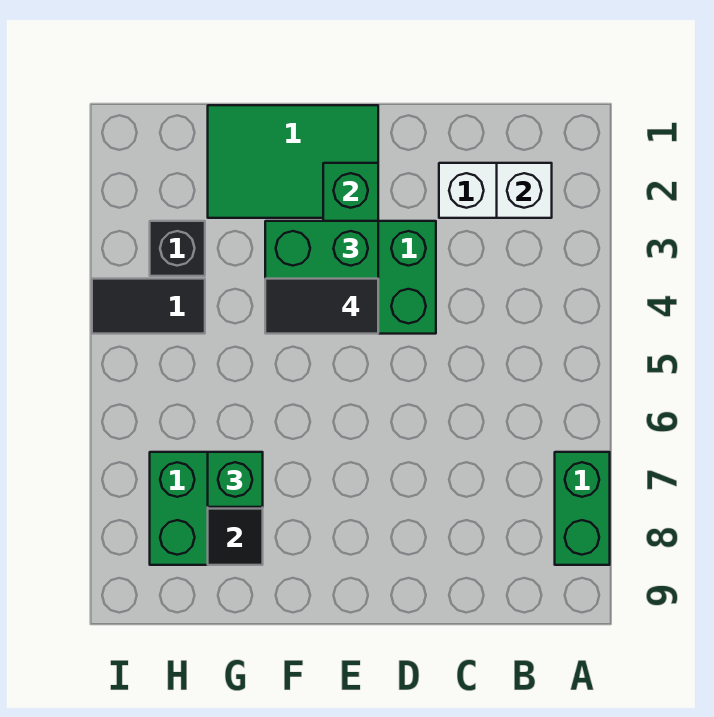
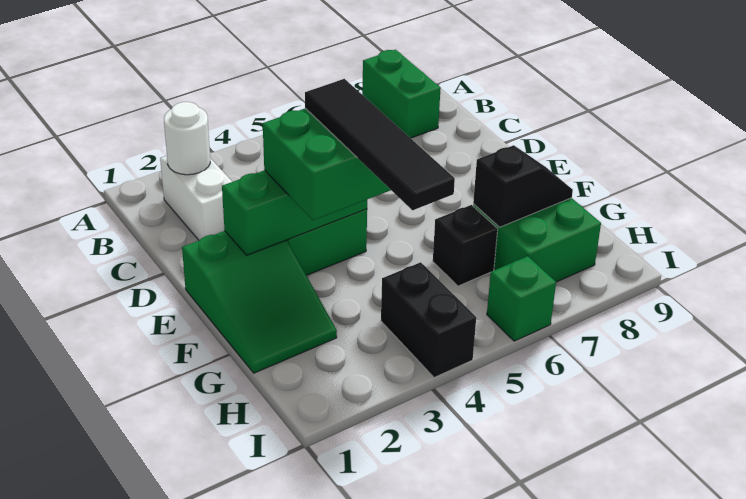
green 1x2 brick [555,452,610,565] -> green 1x2 brick turned to [362,50,441,138]
white 1x1 brick [497,163,552,218] -> white 1x1 round brick [164,102,210,175]
green 2x3 tile [208,105,378,218] -> green 2x3 slope [182,231,337,373]
black 1x2 tile [265,279,378,334] -> black 1x4 tile [305,79,455,210]
green 1x1 brick [208,452,263,507] -> green 1x1 brick moved to [487,256,556,341]
black 1x1 brick [150,221,205,276] -> black 1x1 brick moved to [433,205,498,286]
black 1x2 tile [92,279,205,334] -> black 1x2 brick [381,262,476,378]

